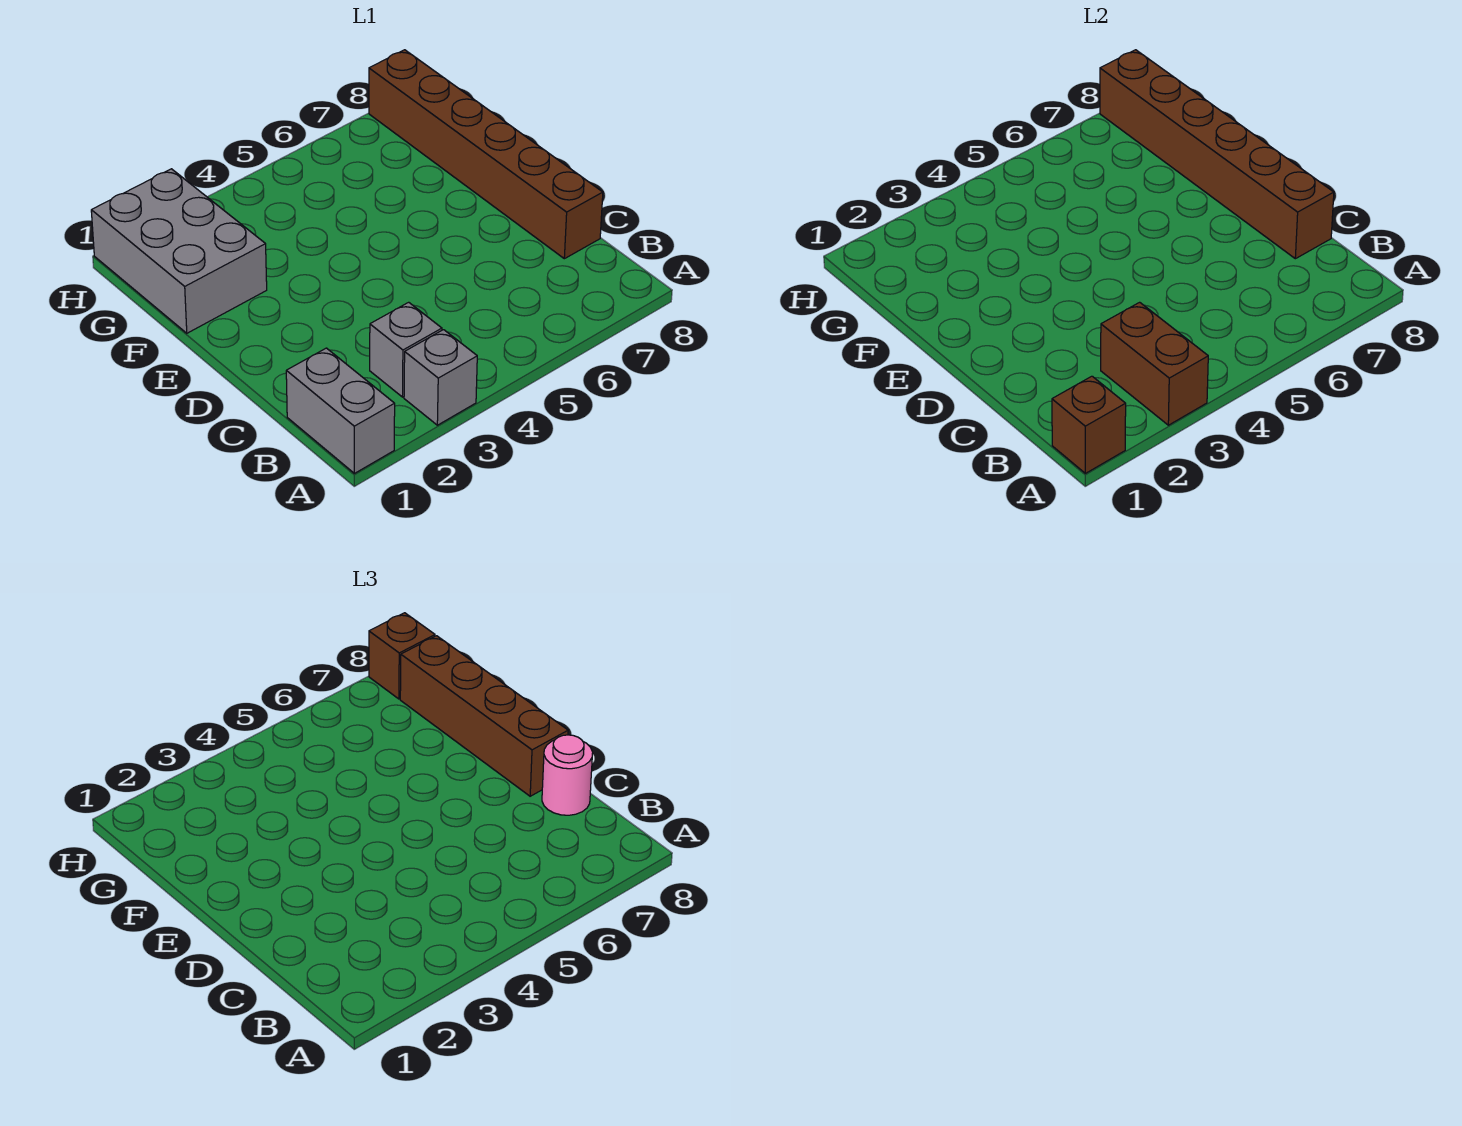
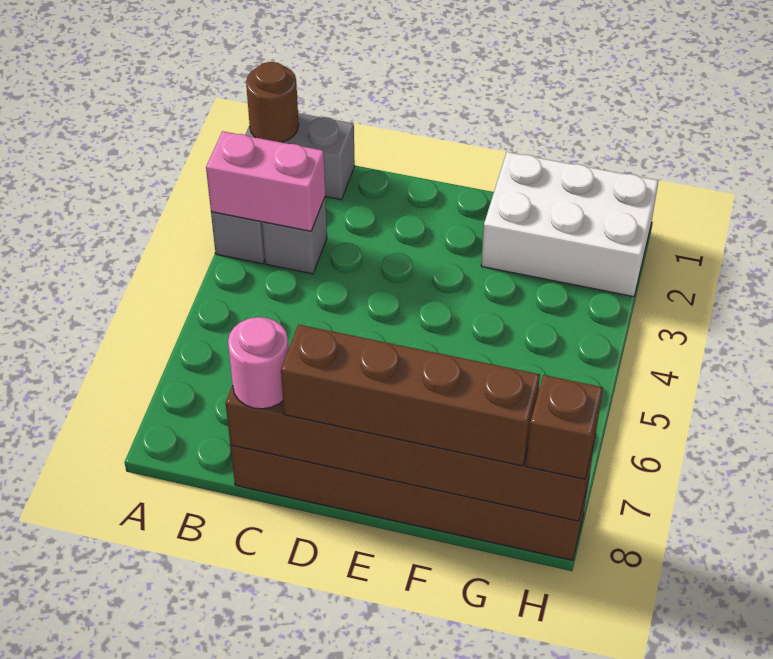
brown 1x1 brick [1052,376,1126,473] -> brown 1x1 round brick [246,62,299,142]
brown 1x2 brick [1101,302,1208,425] -> pink 1x2 brick [206,131,325,231]
grey 2x3 brick [91,169,267,333] -> white 2x3 brick [481,152,658,297]

